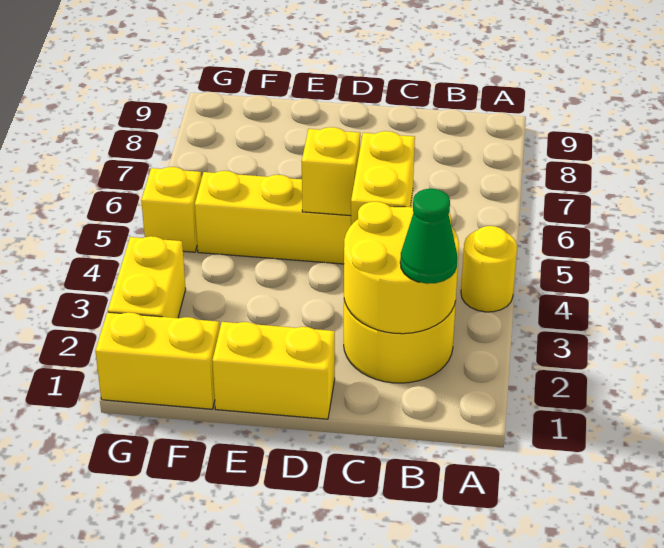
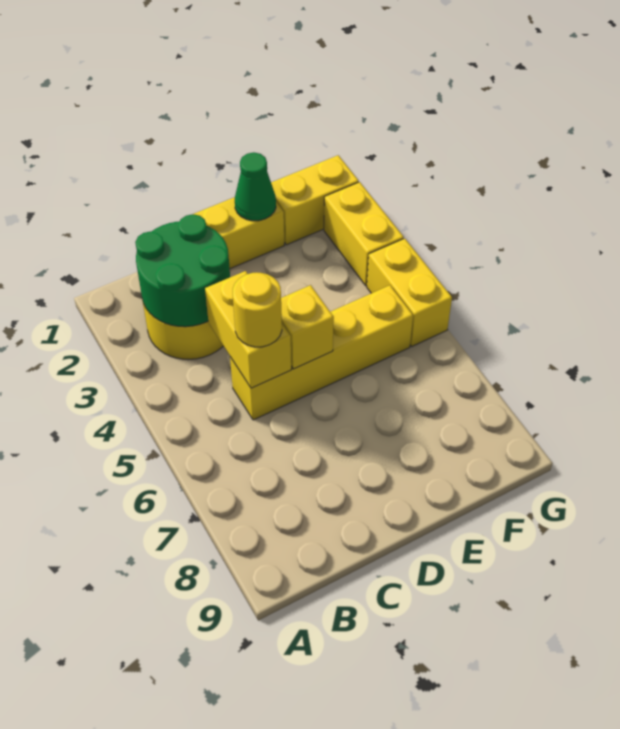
yellow 1x1 round brick [461,226,517,312] -> yellow 1x1 round brick moved to [233,272,282,347]
yellow 2x2 round brick [344,202,459,334] -> green 2x2 round brick [135,214,230,327]
green 1x1 cone [400,189,457,284] -> green 1x1 cone moved to [235,152,276,221]
yellow 1x1 brick [141,167,201,252] -> yellow 1x2 brick [367,238,452,346]

